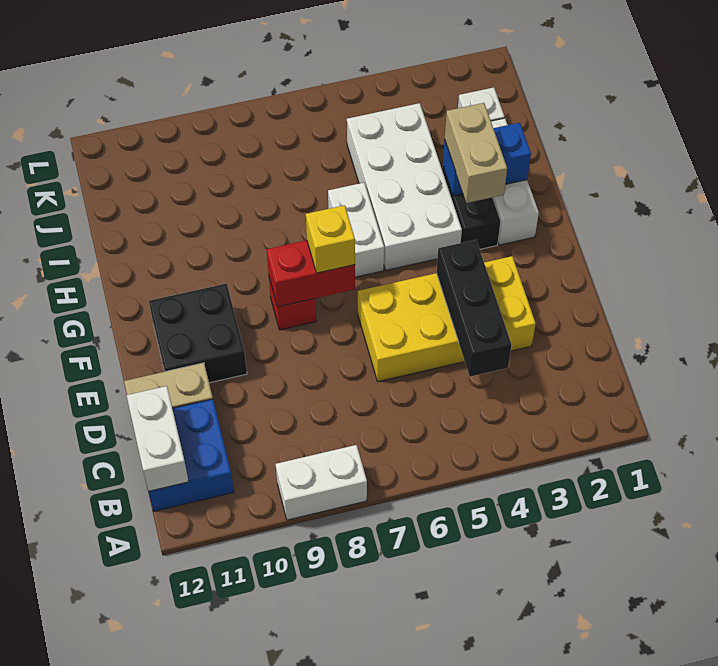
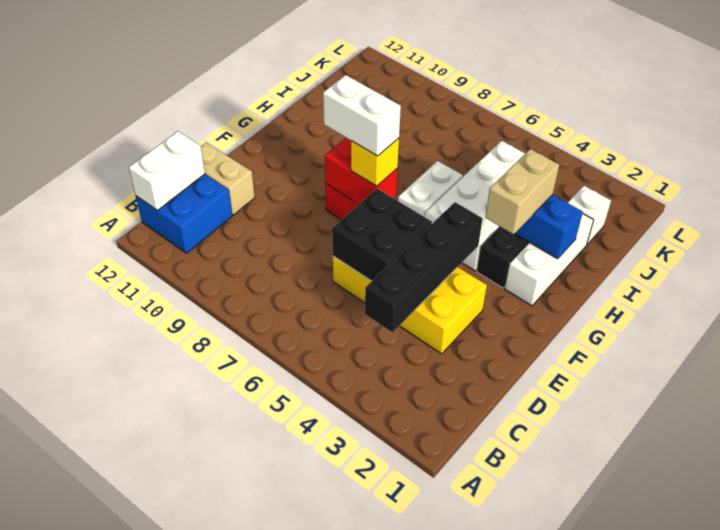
white 1x2 brick [276,445,367,520] -> white 1x2 brick moved to [323,75,401,156]
black 1x3 brick [436,240,511,377] -> black 1x4 brick [365,202,483,332]
black 2x2 brick [149,283,247,383] -> black 2x2 brick moved to [332,189,432,281]

